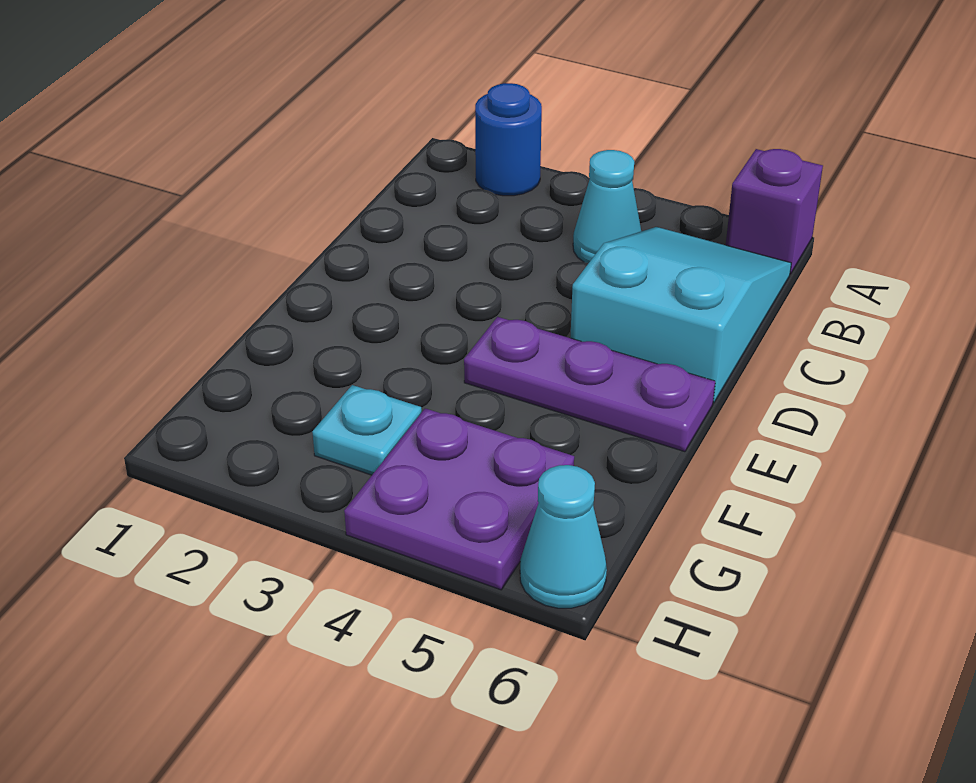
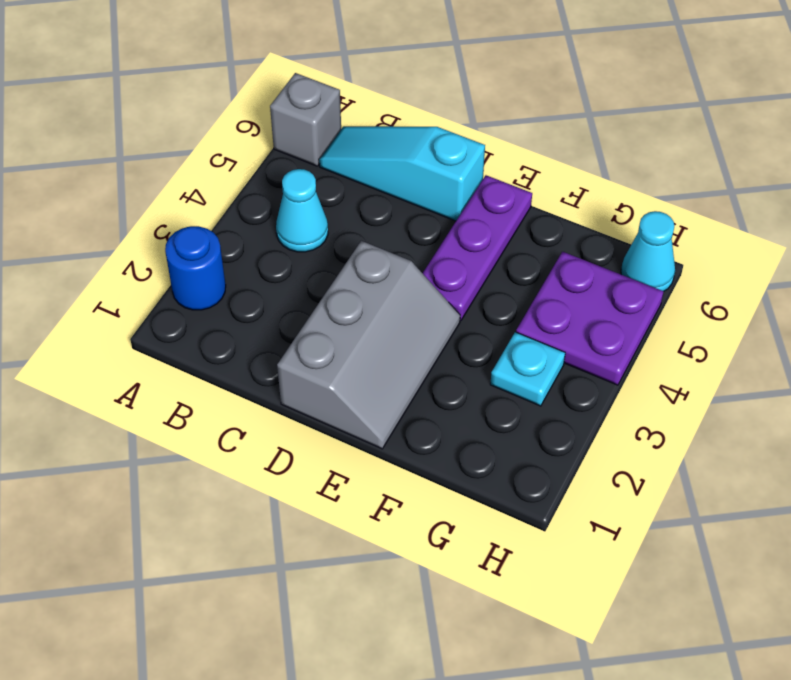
purple 1x1 brick [726,149,823,274] -> grey 1x1 brick [270,73,341,166]
cyan 2x3 slope [570,227,791,403] -> cyan 1x3 slope [319,126,485,221]
none -> grey 2x3 slope [277,241,460,449]

